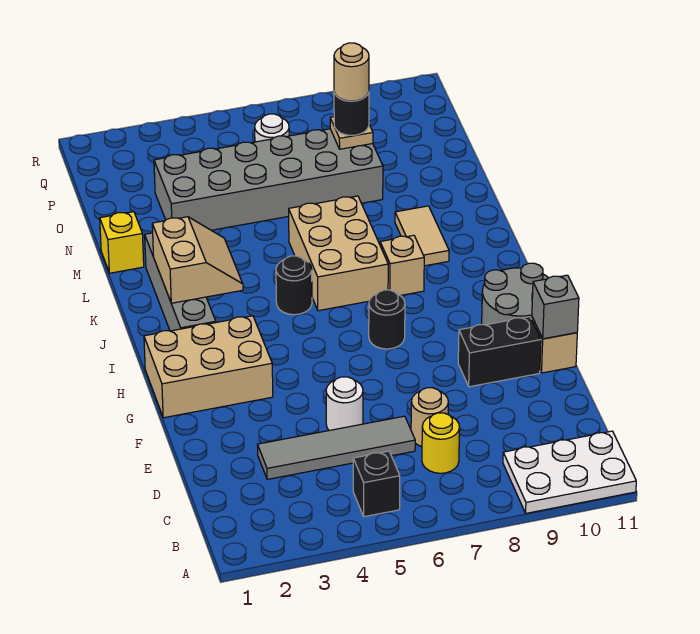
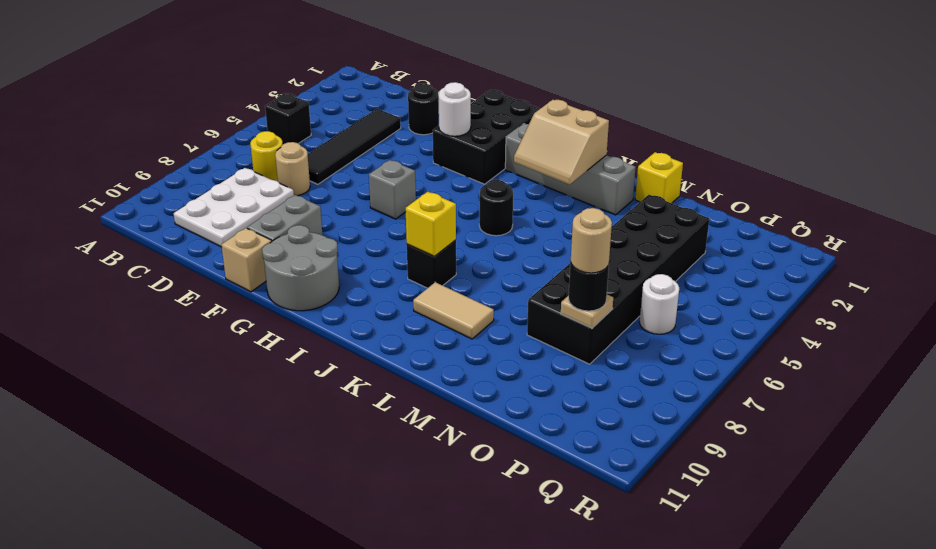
white 2x3 plate [503,431,636,513] -> white 2x3 plate moved to [174,168,294,247]
grey 1x4 tile [257,416,415,479] -> black 1x4 tile [308,109,401,184]
white 1x1 round brick [326,377,363,430] -> white 1x1 round brick moved to [438,82,471,136]
black 1x2 brick [458,317,541,387] -> grey 1x2 brick [247,195,323,241]
grey 1x1 brick [532,275,579,339] -> grey 1x1 brick moved to [369,160,416,219]
tan 2x3 brick [144,316,273,418] -> black 2x3 brick [433,90,540,184]
black 1x1 round brick [369,290,405,349] -> black 1x1 round brick moved to [408,84,439,135]
tan 2x3 brick [289,196,388,311] -> none
tan 1x1 brick [380,235,424,296] -> black 1x1 brick [407,240,456,288]
none -> yellow 1x1 brick [406,192,456,257]
grey 2x6 brick [154,129,383,230] -> black 2x6 brick [527,195,709,364]

